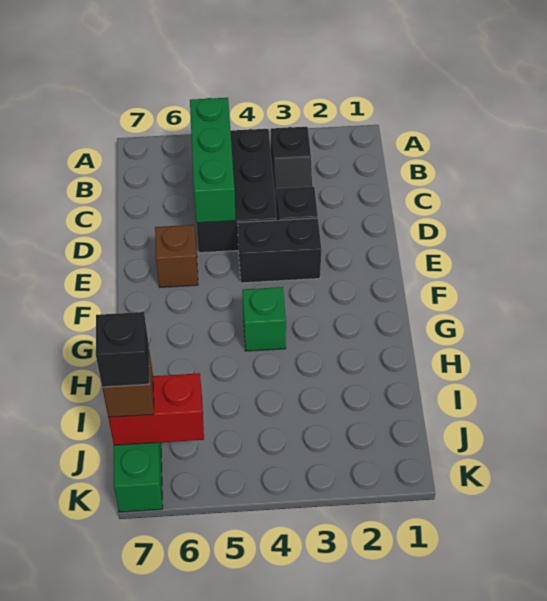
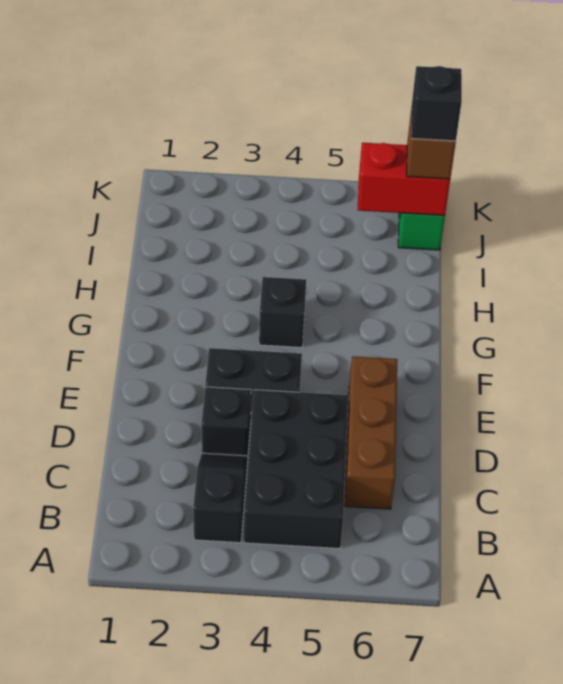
green 1x3 brick [190,98,236,223] -> none
brown 1x1 brick [155,225,198,287] -> brown 1x3 brick [344,356,397,509]
green 1x1 brick [242,287,286,351] -> black 1x1 brick [259,277,306,348]

